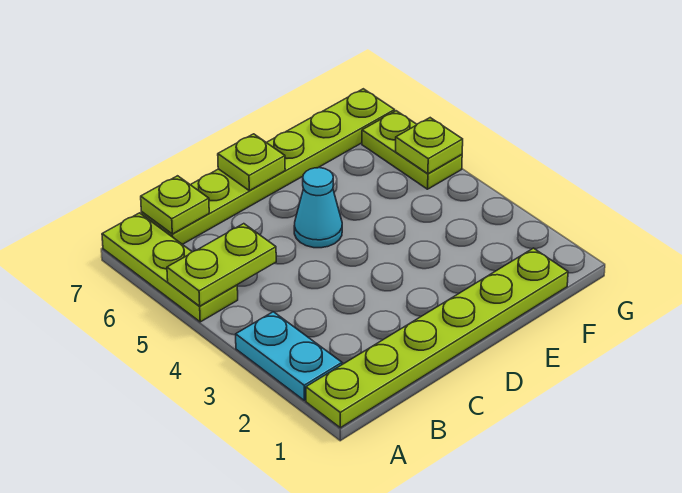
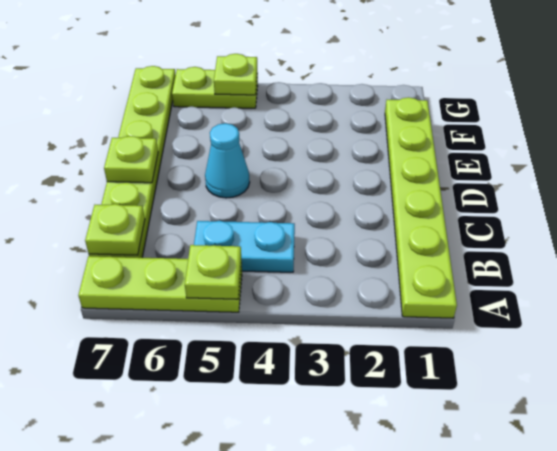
cyan 1x2 plate [236,312,342,401] -> cyan 1x2 plate moved to [194,221,295,272]
lime 1x2 plate [167,224,276,306] -> lime 1x1 plate [185,245,241,299]

